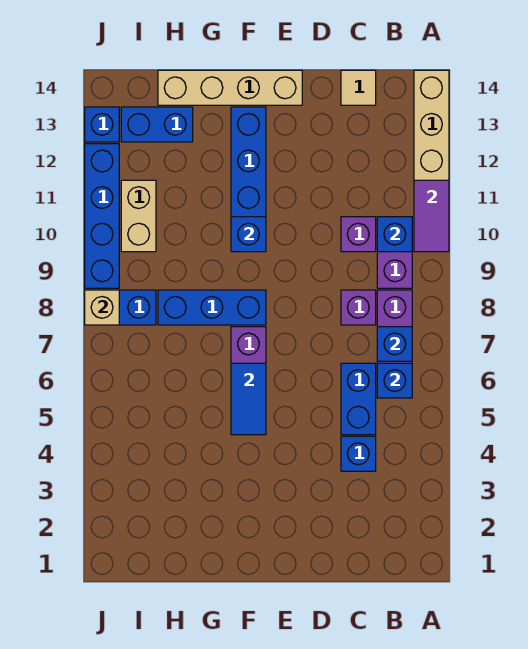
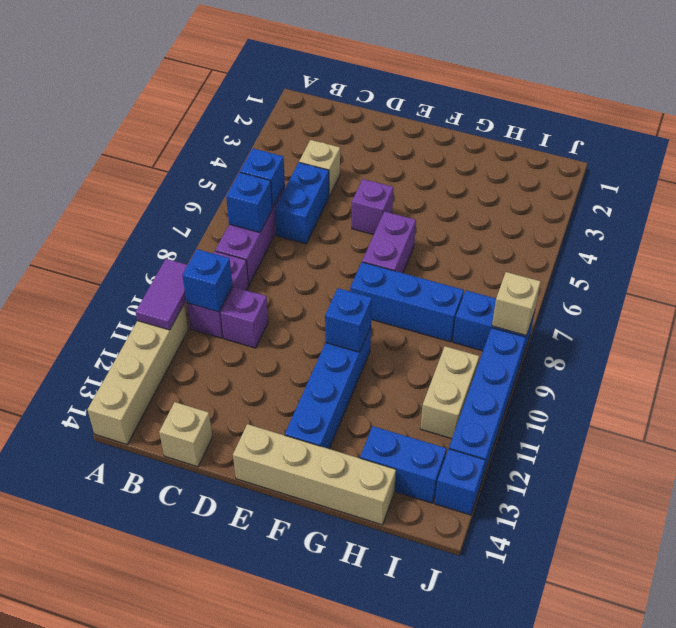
blue 1x1 brick [341,436,376,471] -> tan 1x1 brick [299,140,341,196]
purple 1x1 brick [341,290,376,325] -> purple 1x1 brick moved to [352,179,393,235]
tan 1x1 tile [341,70,376,105] -> tan 1x1 brick [159,402,212,467]
blue 1x2 tile [231,363,266,435] -> none

